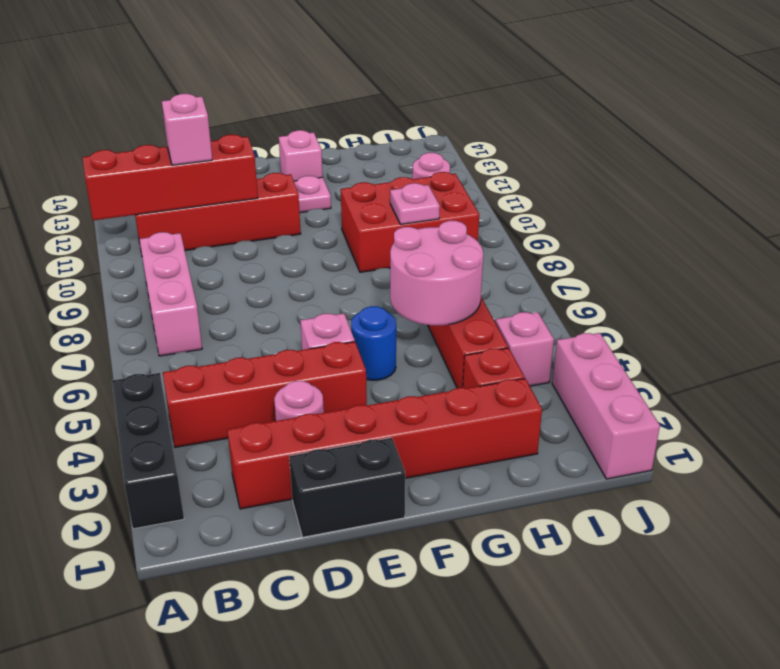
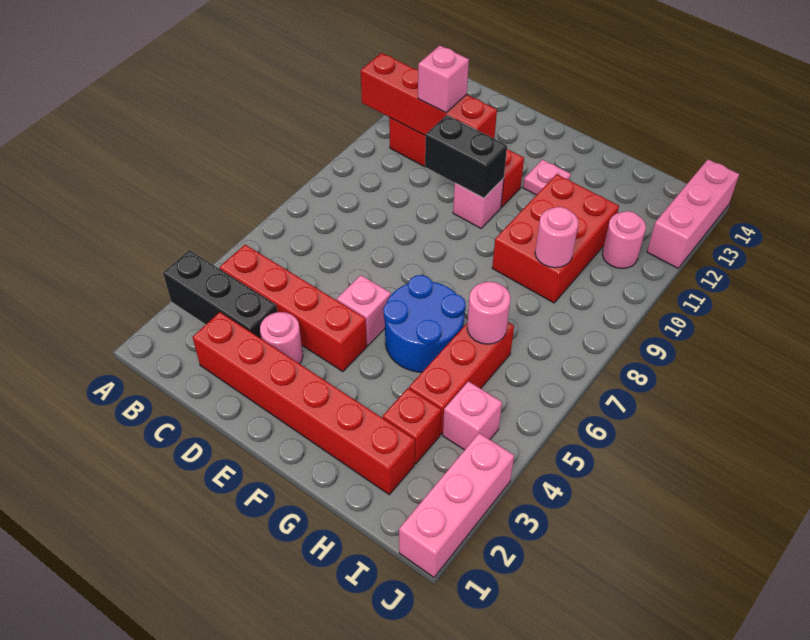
black 1x3 brick [112,373,184,529] -> black 1x3 brick turned to [163,250,277,338]
pink 1x3 brick [140,232,202,356] -> pink 1x3 brick moved to [647,160,739,268]
black 1x2 brick [289,438,405,537] -> black 1x2 brick moved to [425,115,507,198]
blue 1x1 round brick [351,306,396,380] -> blue 2x2 round brick [383,275,466,372]
pink 1x1 brick [279,130,323,181] -> pink 1x1 brick moved to [453,179,504,228]
pink 2x2 round brick [390,221,483,325] -> pink 1x1 round brick [467,282,510,344]
red 2x3 brick [341,172,479,272] -> red 2x3 brick turned to [492,174,619,303]
pink 1x1 plate [390,183,440,224] -> pink 1x1 round brick [535,207,578,268]

